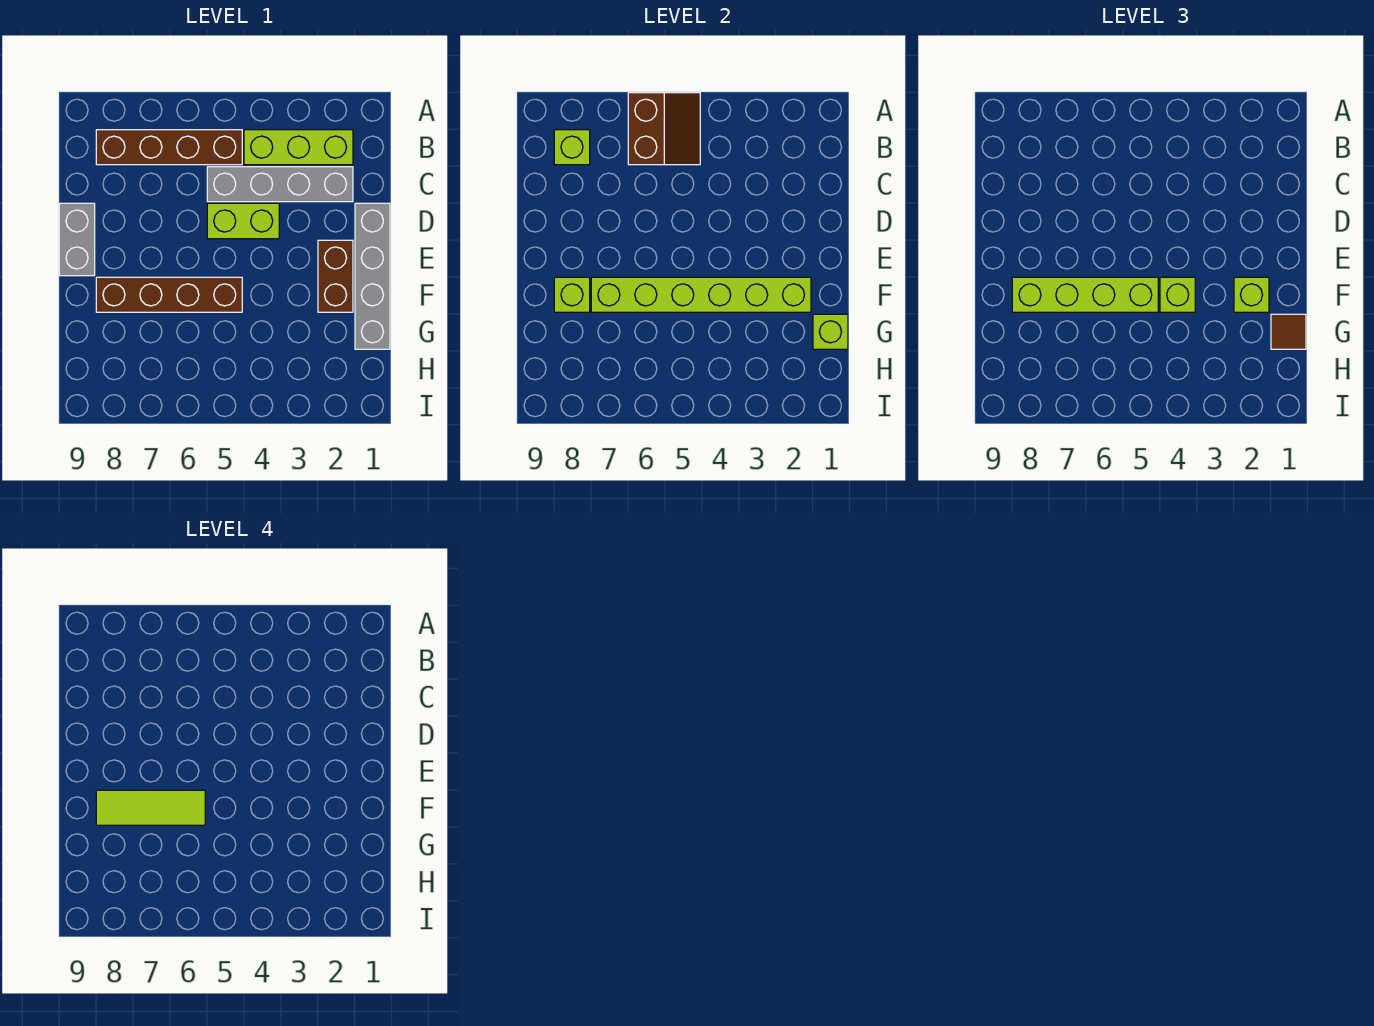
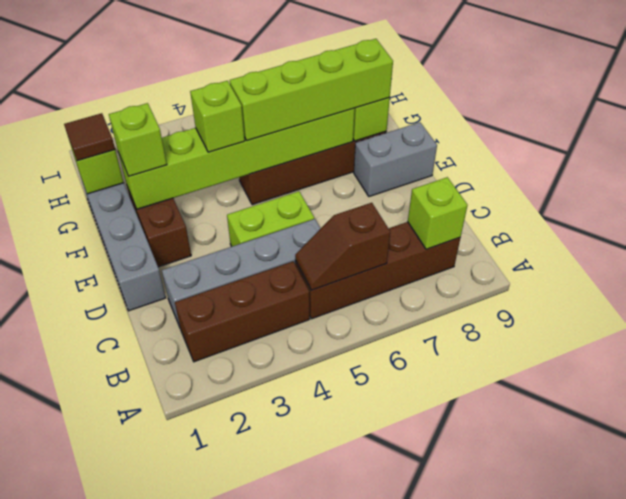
brown 2x2 slope [628,93,700,165] -> brown 1x2 slope [295,203,390,290]
lime 1x3 brick [244,130,353,165] -> brown 1x3 brick [175,262,310,362]
grey 1x2 brick [59,203,95,276] -> grey 1x2 brick turned to [354,122,437,197]
lime 1x3 tile [96,790,205,825] -> none

